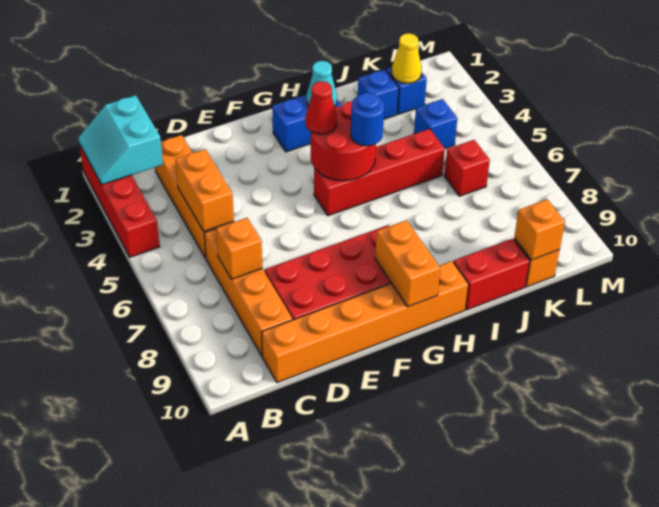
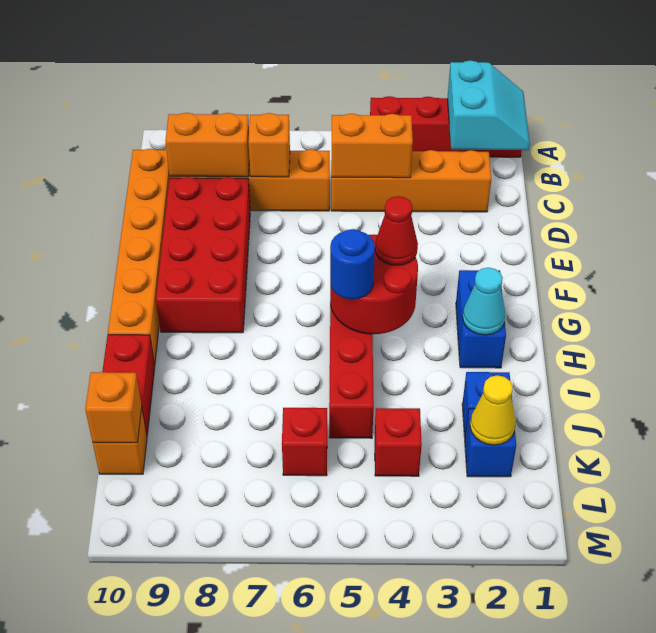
cyan 2x2 slope [78,95,163,185] -> cyan 2x2 slope turned to [448,60,530,150]
orange 1x2 brick [375,220,440,307] -> orange 1x2 brick moved to [165,113,250,177]
blue 1x1 brick [414,99,457,148] -> red 1x1 brick [375,408,422,476]

